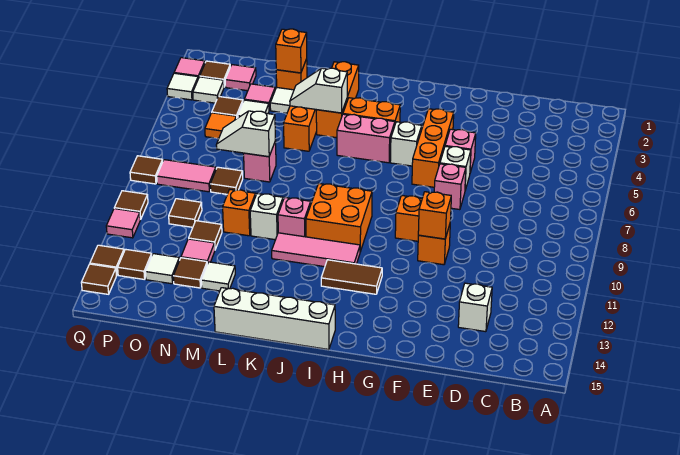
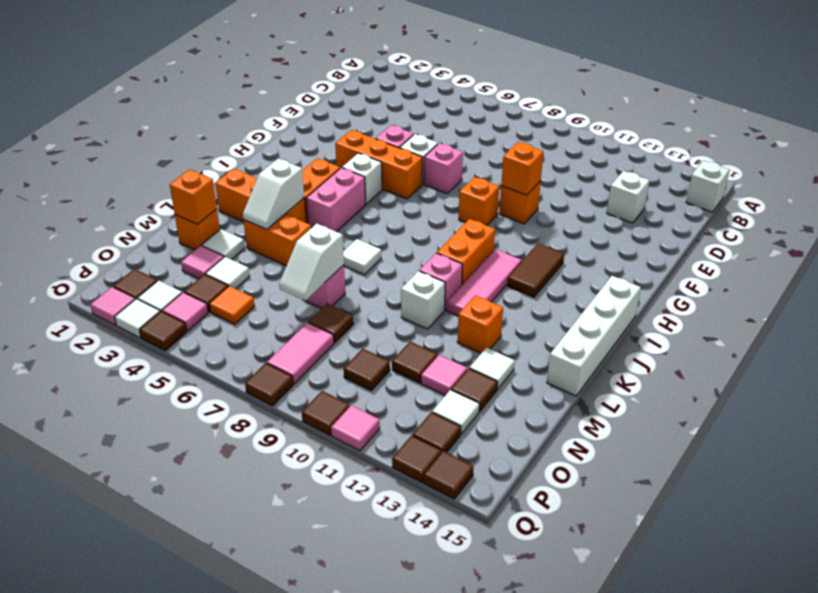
none -> white 1x1 brick [686,161,729,212]
orange 2x2 brick [306,184,372,252] -> orange 1x2 brick [437,219,495,285]
none -> white 1x1 tile [343,239,381,275]
orange 1x1 brick [223,190,256,236] -> orange 1x1 brick moved to [457,295,503,353]
pink 1x1 tile [225,65,256,91] -> pink 1x1 tile moved to [162,292,208,331]
none -> brown 1x1 tile [140,311,187,351]

